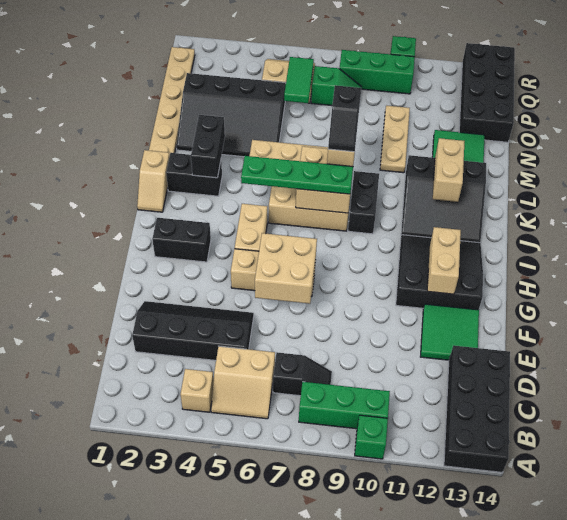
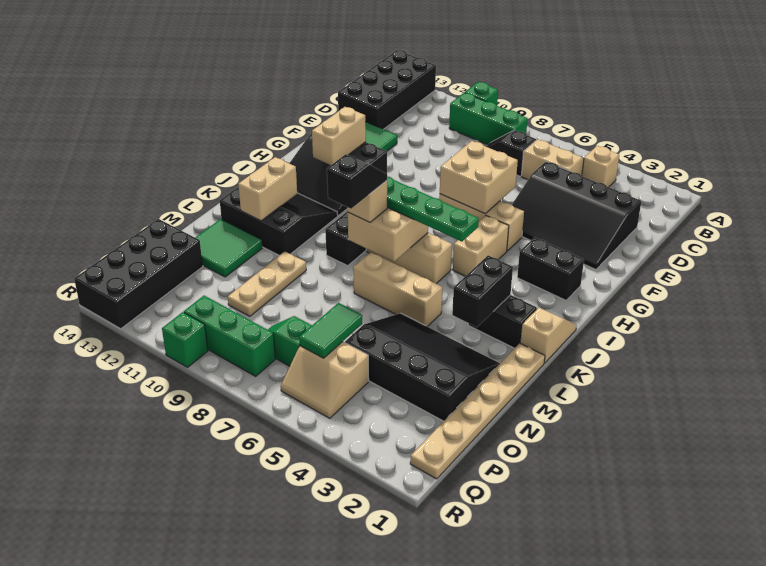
black 2x4 slope [132,301,254,360] -> black 3x4 slope [512,162,641,270]

